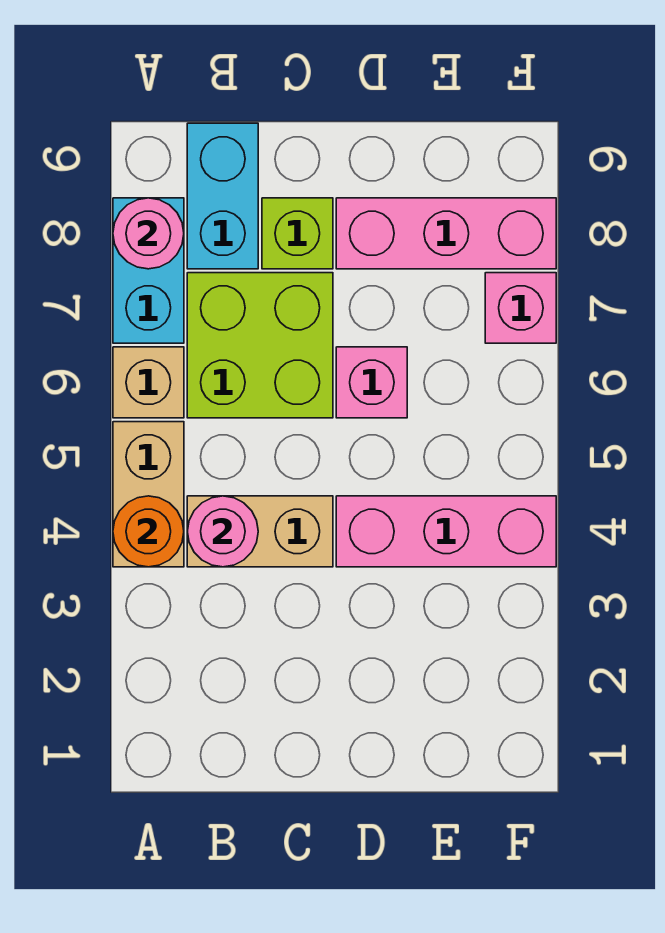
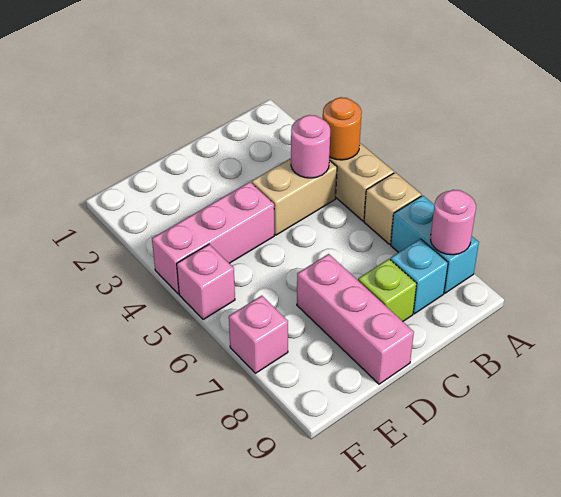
lime 2x2 brick [187,273,333,418] -> none
cyan 1x2 brick [187,123,258,269] -> cyan 1x1 brick [390,239,448,314]
pink 1x1 brick [336,347,407,418] -> pink 1x1 brick moved to [177,244,235,320]
pink 1x3 brick [336,198,556,269] -> pink 1x3 brick turned to [297,254,414,384]

